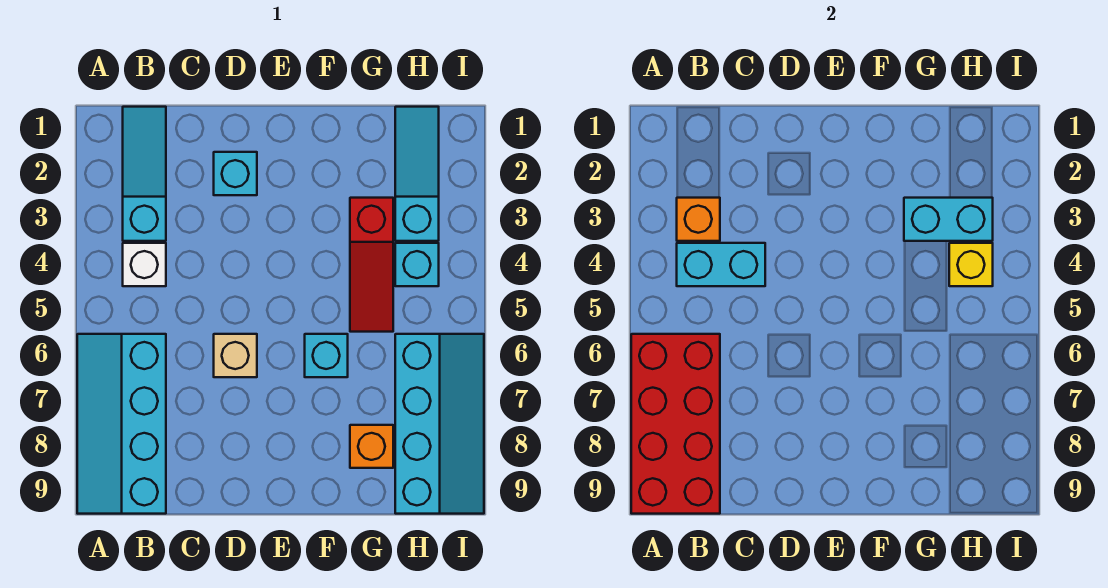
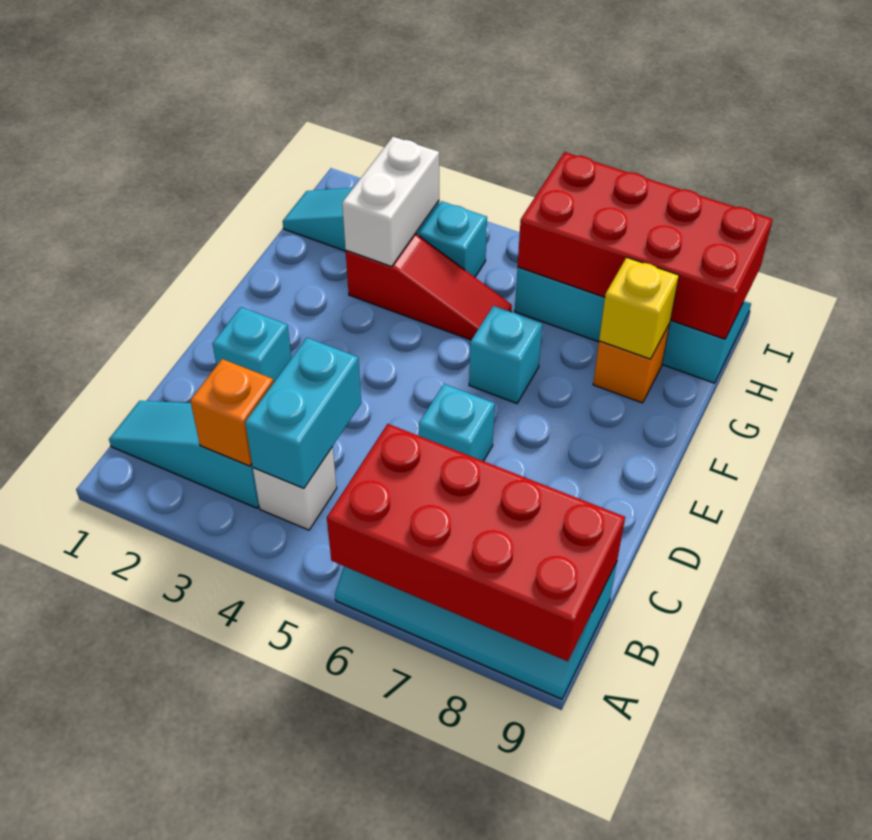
tan 1x1 brick [214,334,257,377] -> cyan 1x1 brick [419,384,495,461]
cyan 1x2 brick [904,198,993,241] -> white 1x2 brick [342,137,439,266]
yellow 1x1 brick [949,243,993,286] -> yellow 1x1 brick moved to [599,257,679,359]
none -> red 2x4 brick [518,152,773,339]

